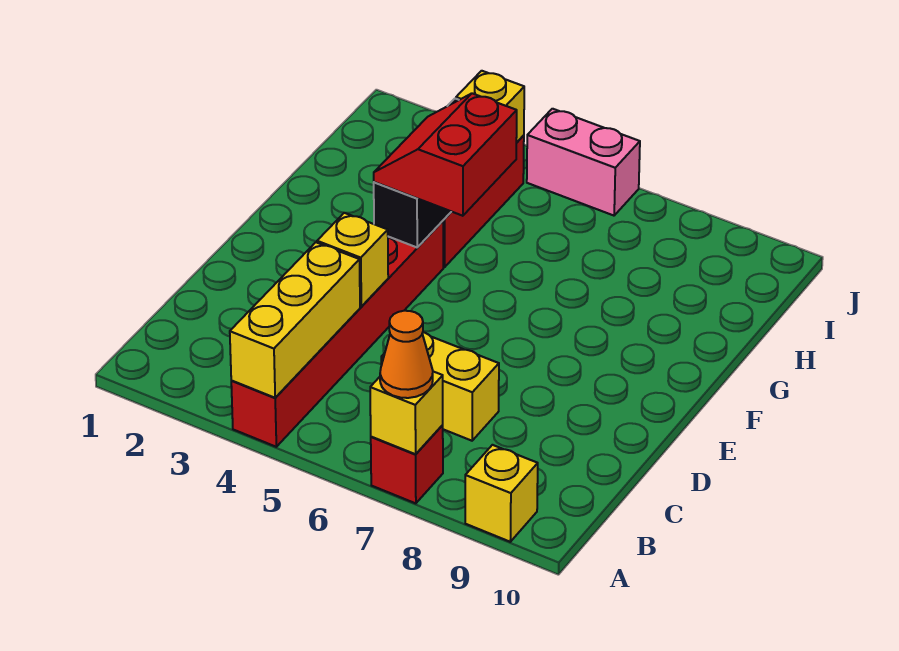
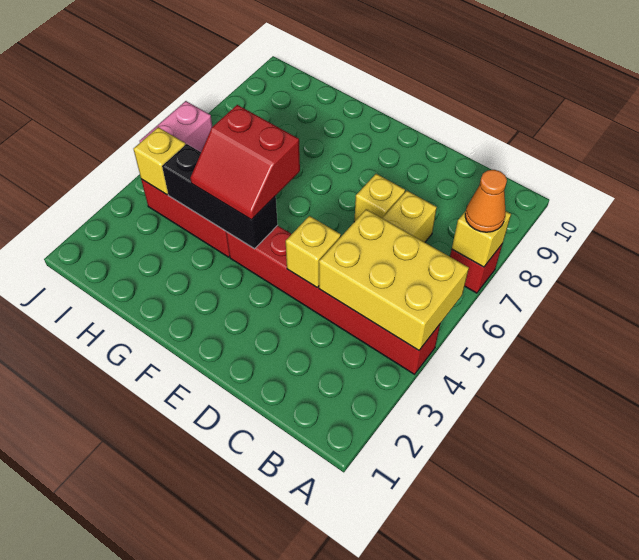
yellow 1x3 brick [230,242,360,398] -> yellow 2x3 brick [319,209,469,350]
yellow 1x1 brick [465,445,538,542] -> yellow 1x1 brick moved to [354,174,405,222]

